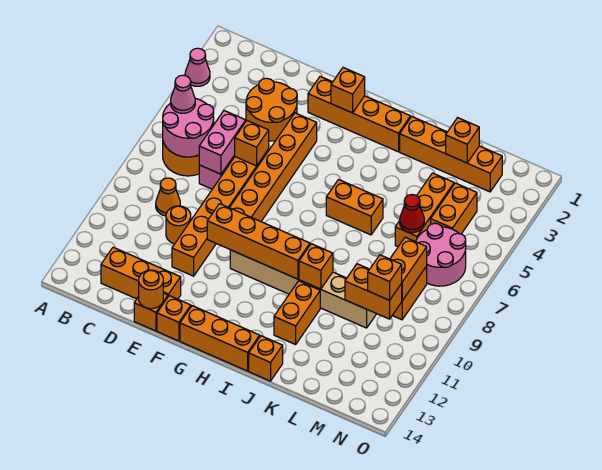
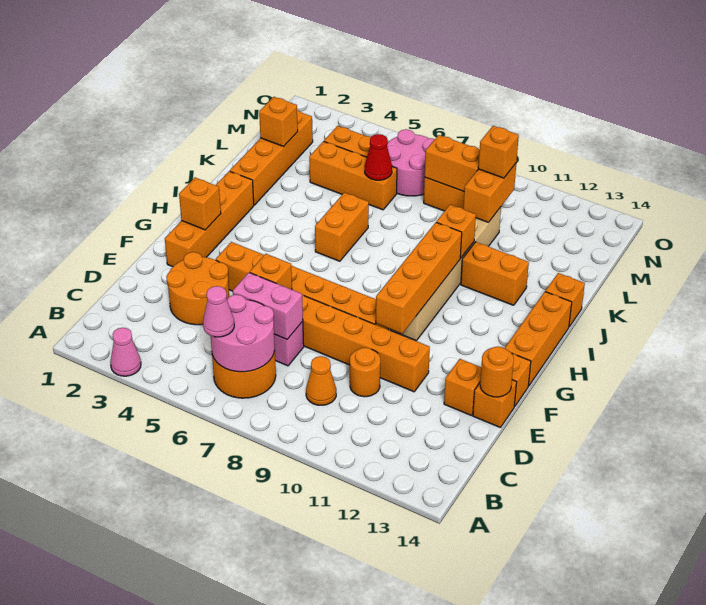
orange 1x3 brick [101,247,181,299] -> orange 1x1 brick [444,359,481,415]

